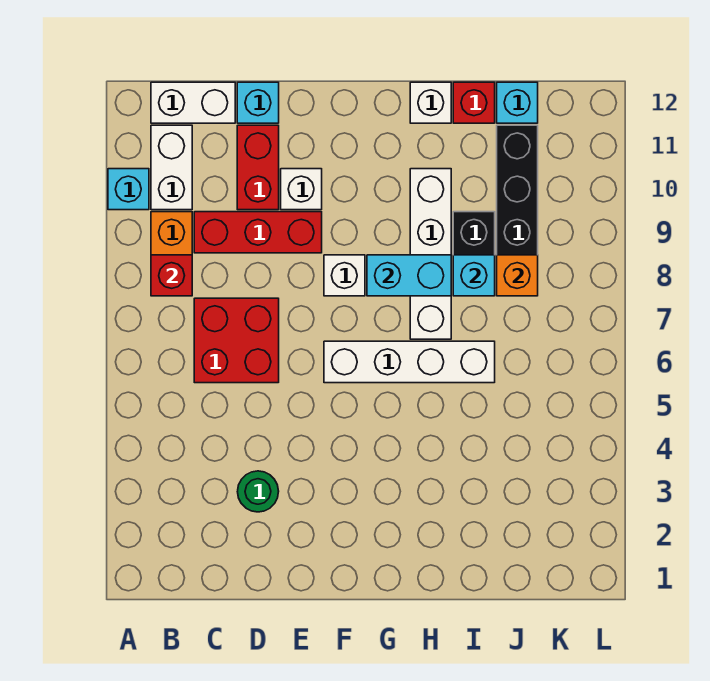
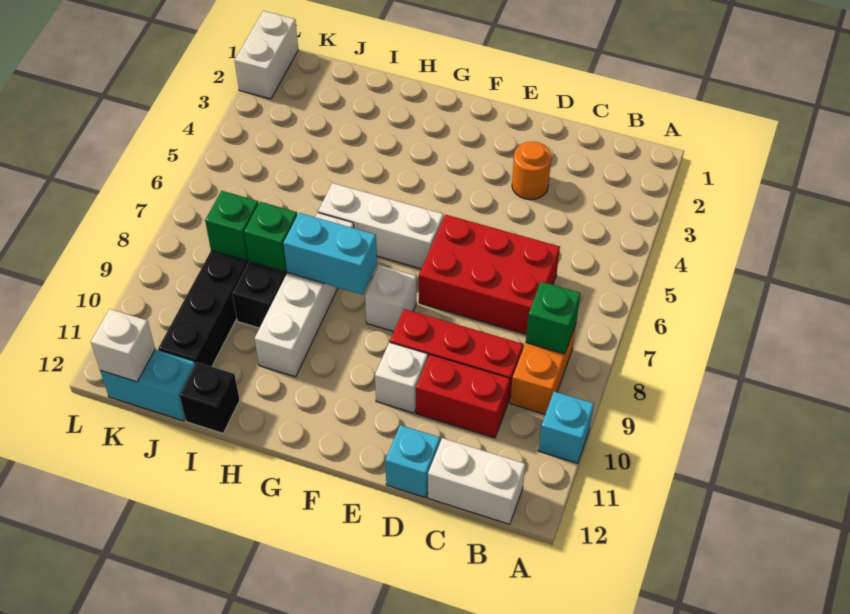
red 1x1 brick [151,255,192,296] -> green 1x1 brick [526,282,581,354]
white 1x2 brick [151,125,192,210] -> white 1x2 brick moved to [235,11,298,99]
red 2x2 brick [194,298,279,383] -> red 2x3 brick [419,215,560,334]
green 1x1 round brick [237,471,279,512] -> orange 1x1 round brick [512,142,551,200]
red 1x2 brick [237,125,279,210] -> red 1x2 brick turned to [416,355,510,438]
white 1x4 brick [324,341,495,383] -> white 1x3 brick [318,183,443,269]
white 1x1 brick [410,82,451,123] -> white 1x1 brick moved to [91,309,155,382]
cyan 1x1 brick [453,255,495,296] -> green 1x1 brick [244,202,297,272]
red 1x1 brick [453,82,495,123] -> black 1x1 brick [179,362,240,433]
orange 1x1 brick [497,255,538,296] -> green 1x1 brick [205,191,258,261]
cyan 1x1 brick [497,82,538,123] -> cyan 1x2 brick [100,349,195,421]

